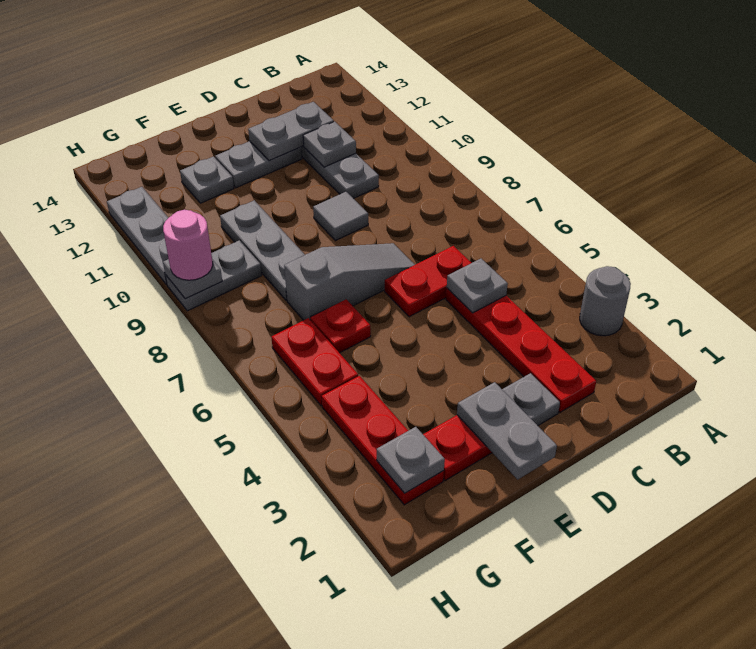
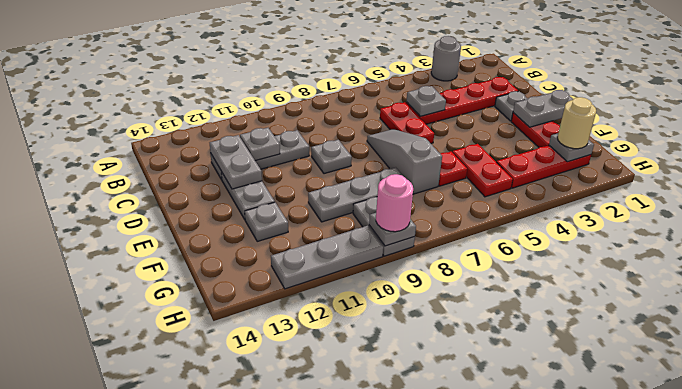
grey 1x1 tile [313,192,368,241] -> grey 1x1 plate [311,140,352,174]
none -> tan 1x1 round brick [557,97,596,149]
red 1x2 plate [271,318,358,406] -> red 1x2 plate turned to [452,144,513,197]

